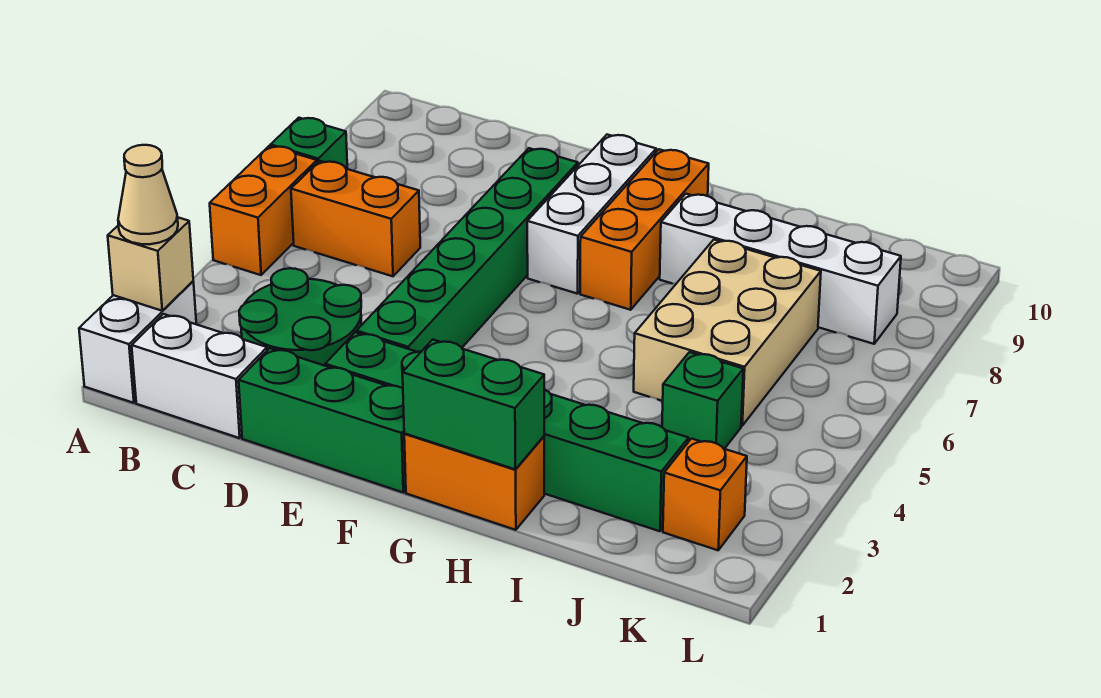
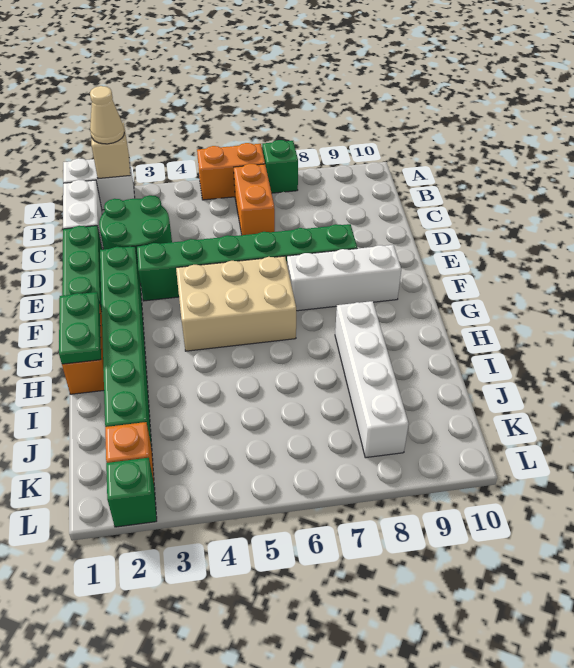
green 1x2 brick [403,339,544,469] -> green 1x2 plate [59,292,101,364]
orange 1x3 brick [580,149,709,310] -> none
tan 2x3 brick [634,240,821,426] -> tan 2x3 brick moved to [176,256,296,351]
green 1x1 brick [662,352,743,449] -> green 1x1 brick moved to [106,458,157,527]

